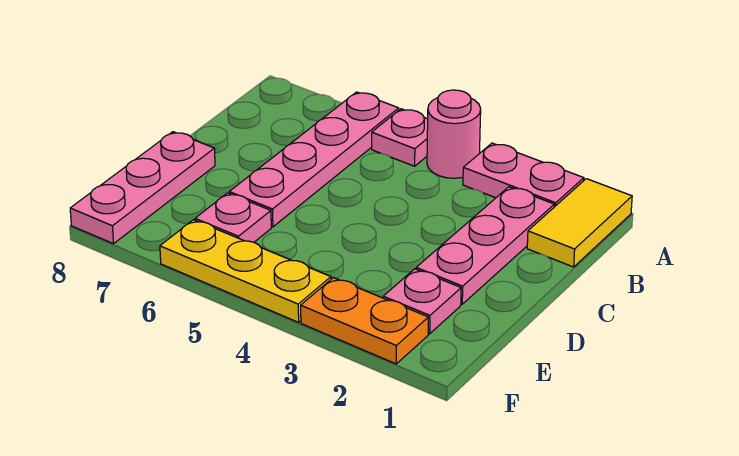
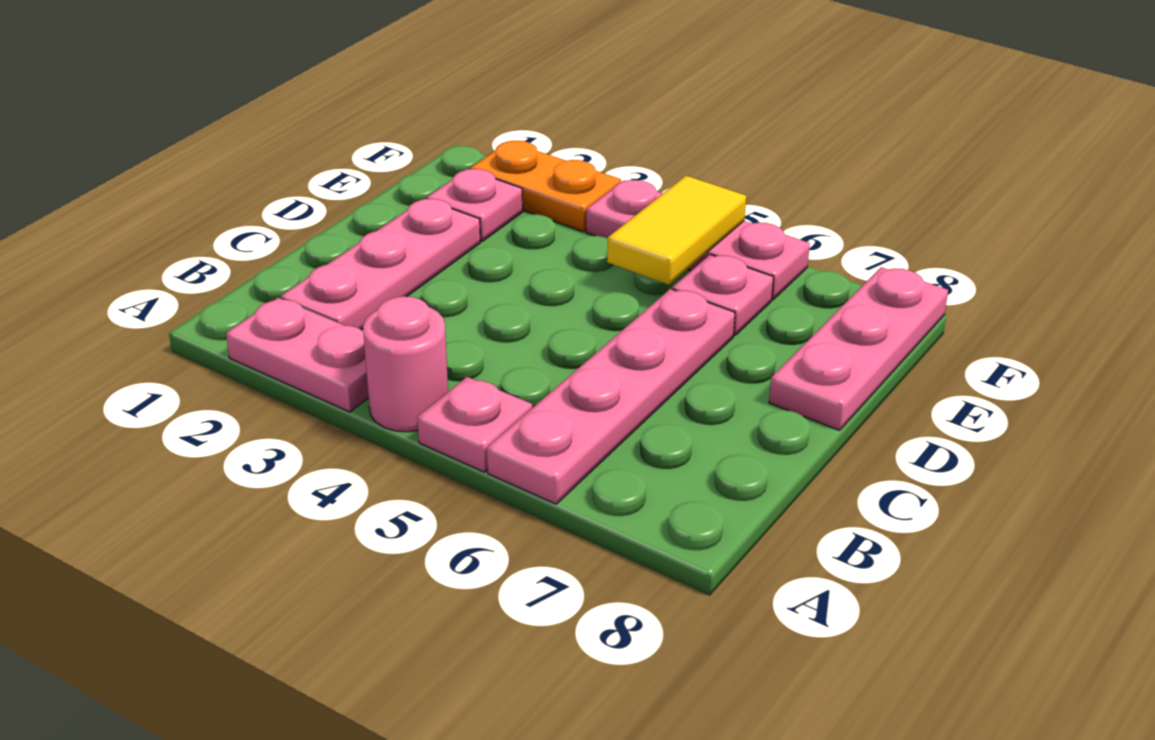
yellow 1x2 tile [527,179,632,267] -> yellow 1x2 tile moved to [607,176,746,285]
yellow 1x3 plate [160,220,331,322] -> pink 1x3 plate [586,180,810,300]

